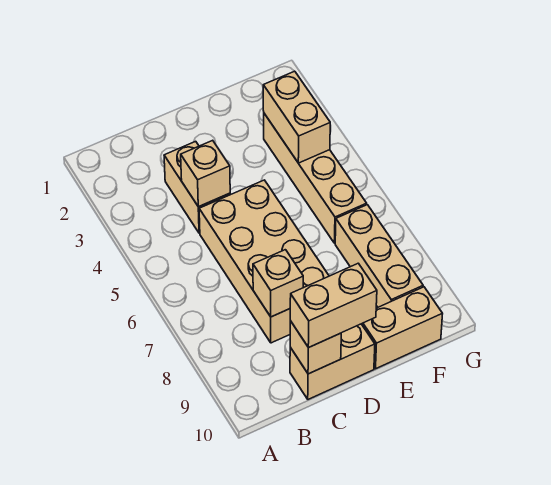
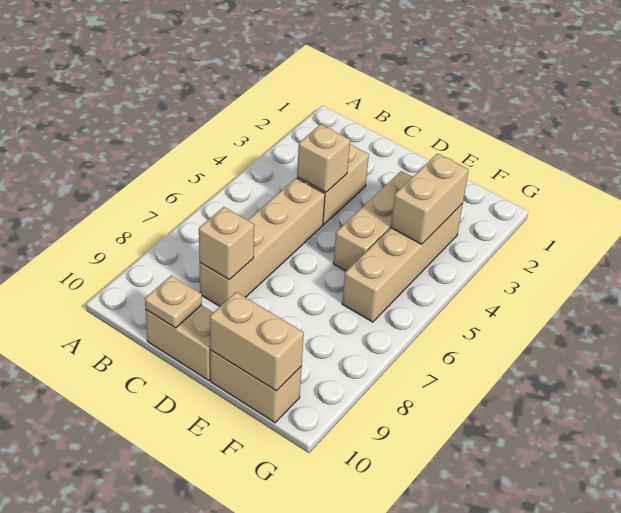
tan 2x4 brick [199,180,329,343] -> tan 1x4 brick [199,178,325,306]
tan 1x1 brick [290,321,341,374] -> tan 1x1 plate [145,276,202,328]
tan 1x2 brick [290,263,377,348] -> tan 1x2 brick moved to [210,292,304,391]
tan 1x3 brick [335,205,423,307] -> tan 1x3 brick moved to [333,171,413,271]

